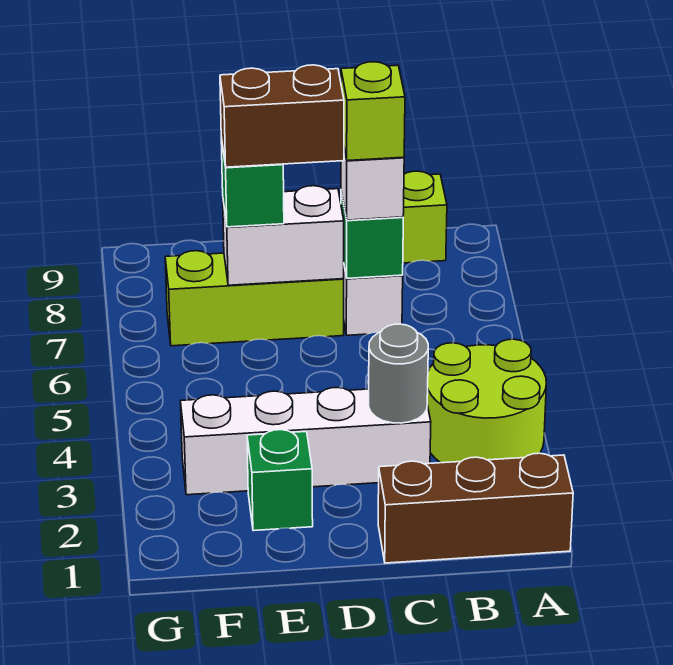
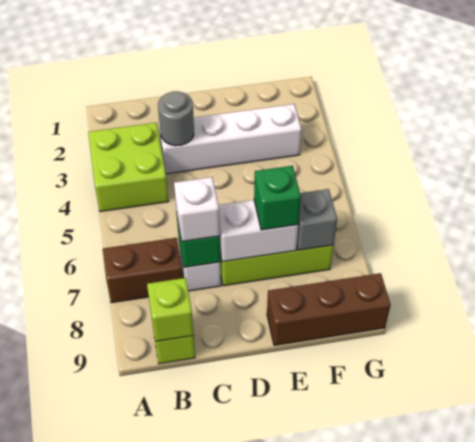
brown 1x3 brick [378,453,573,563] -> brown 1x3 brick moved to [267,273,391,345]
lime 2x2 round brick [427,339,546,463] -> lime 2x2 brick [88,123,169,212]
lime 1x1 brick [341,62,405,161] -> lime 1x1 brick moved to [147,278,194,342]
brown 1x2 brick [220,65,344,167] -> brown 1x2 brick moved to [103,238,183,303]
green 1x1 brick [247,430,313,531] -> none
none -> grey 1x1 brick [297,189,337,250]

